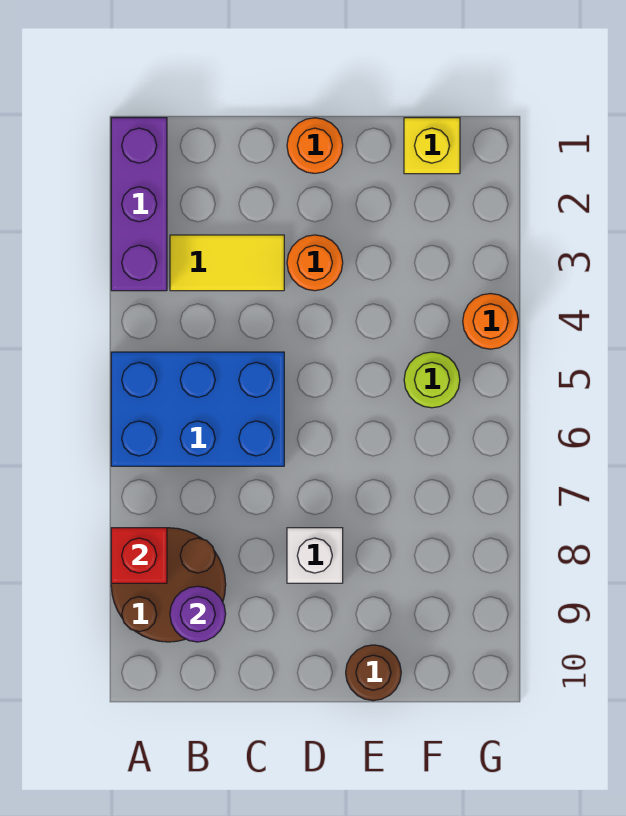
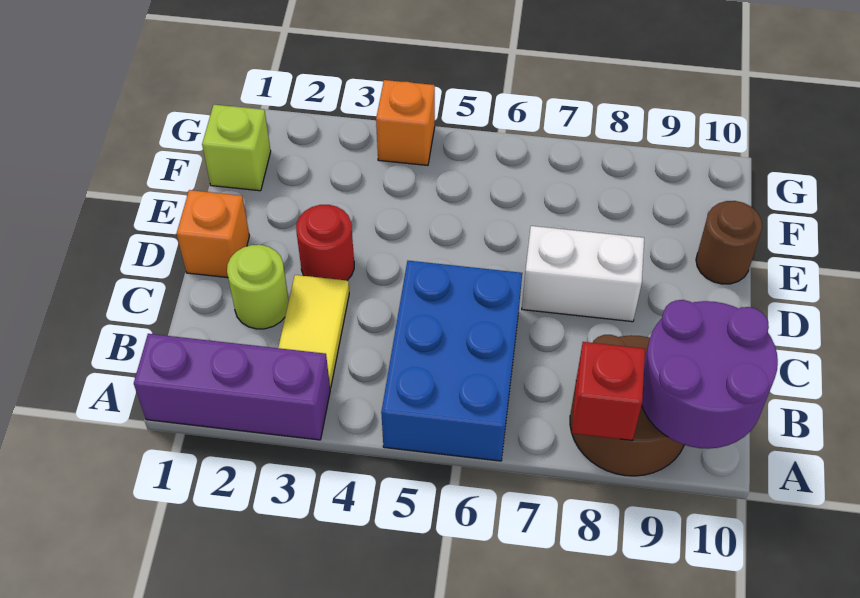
purple 1x1 round brick [170,586,226,642] -> purple 2x2 round brick [642,300,778,449]
orange 1x1 round brick [287,118,343,173] -> orange 1x1 brick [177,190,249,278]
orange 1x1 round brick [287,235,343,291] -> red 1x1 round brick [296,205,354,280]
white 1x1 brick [287,528,343,583] -> white 1x2 brick [522,226,644,322]
yellow 1x1 brick [404,118,460,174] -> lime 1x1 brick [202,105,271,191]
lime 1x1 round brick [404,352,460,408] -> lime 1x1 round brick moved to [227,245,289,329]
orange 1x1 round brick [463,294,518,349] -> orange 1x1 brick [376,80,435,165]

